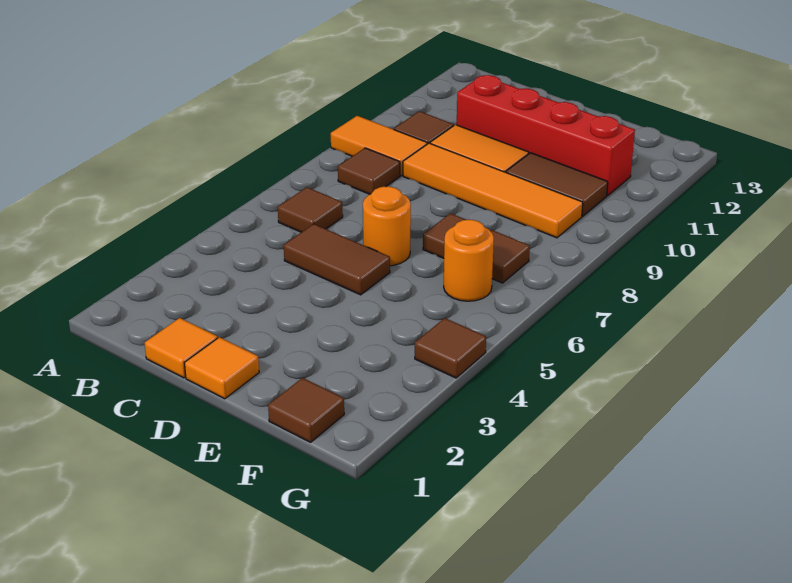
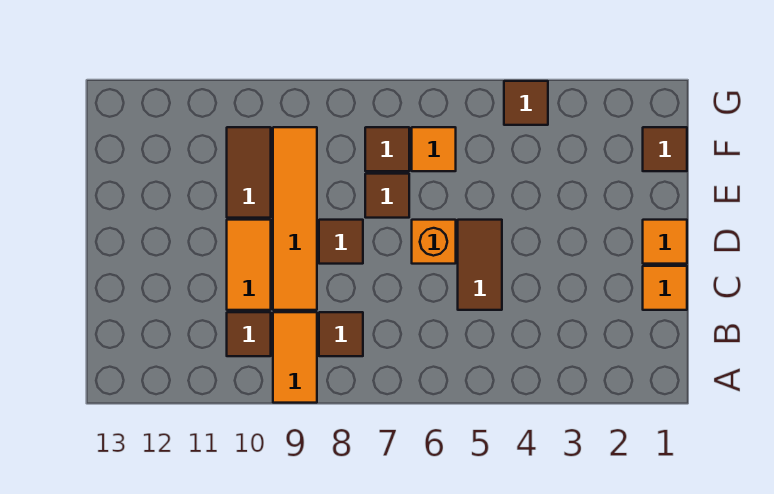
brown 1x1 tile [278,187,343,232] -> brown 1x1 tile moved to [319,220,363,264]
red 1x4 brick [457,75,635,196] -> none
orange 1x1 round brick [363,186,411,266] -> orange 1x1 brick [412,220,456,264]
orange 1x1 round brick [444,220,494,301] -> orange 1x1 tile [412,127,456,171]

